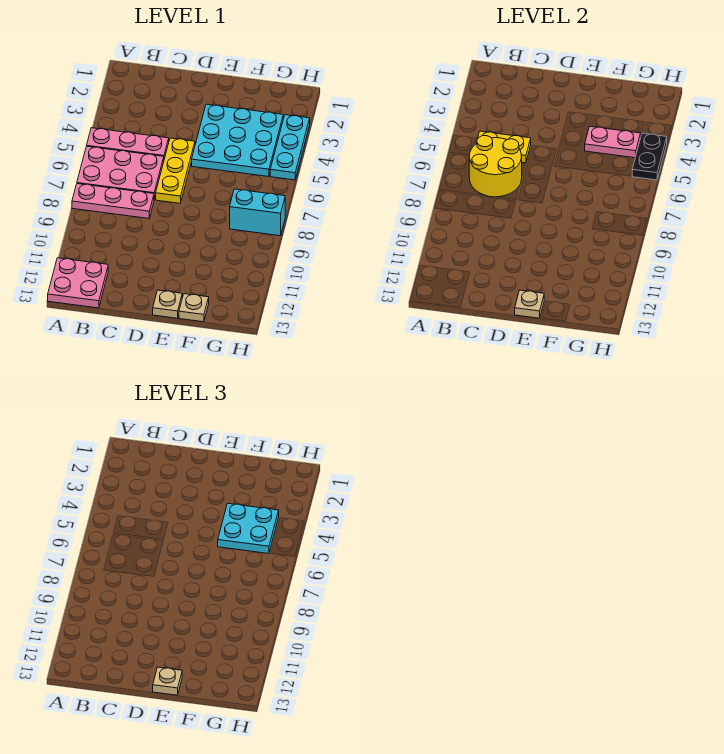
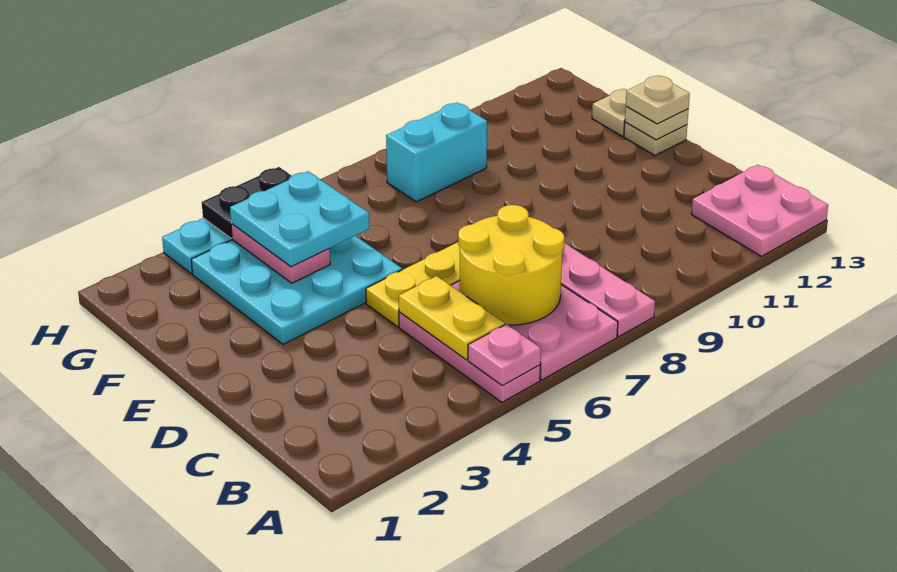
none -> pink 1x1 plate [468,324,541,385]
cyan 1x2 brick [230,189,285,236] -> cyan 1x2 brick turned to [386,103,487,202]

